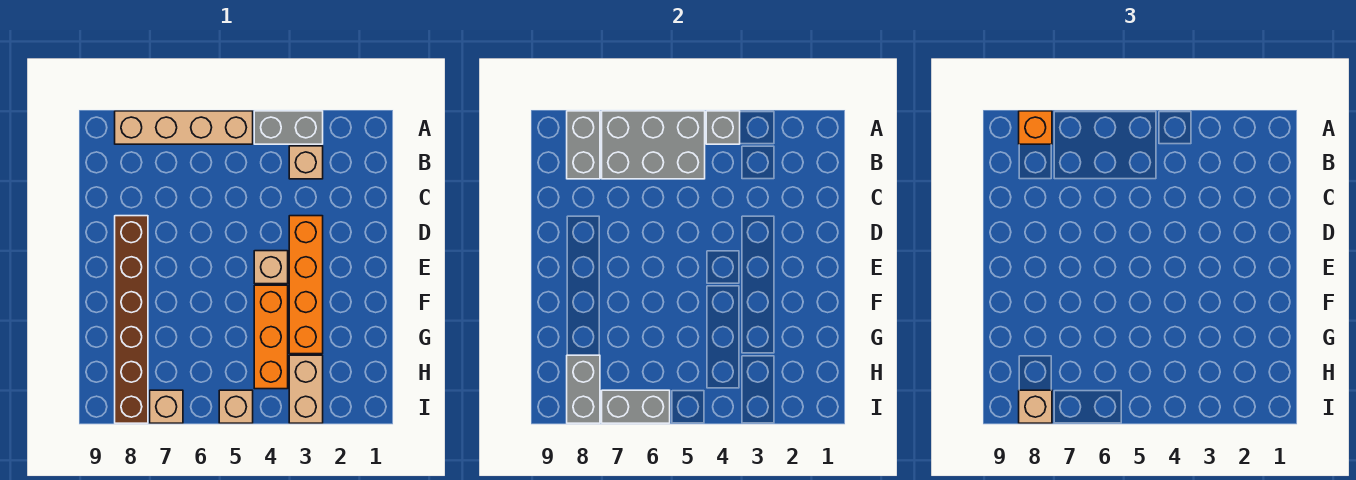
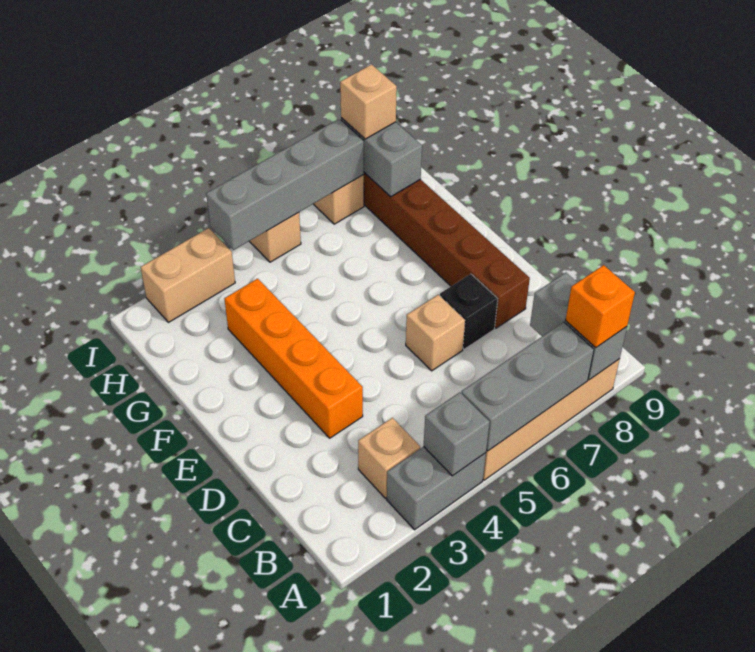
grey 2x3 brick [602,111,705,179] -> grey 1x3 brick [461,322,594,451]
none -> black 1x1 brick [440,274,498,349]
tan 1x1 brick [254,251,288,284] -> tan 1x1 brick moved to [406,295,465,371]
orange 1x3 brick [254,285,288,389] -> none
tan 1x2 brick [289,355,323,423] -> tan 1x2 brick turned to [141,228,235,322]
grey 1x2 brick [602,390,670,423] -> grey 1x4 brick [206,119,364,250]

